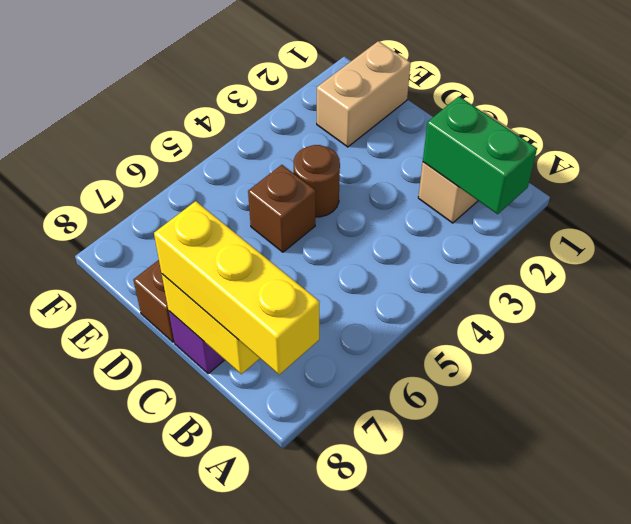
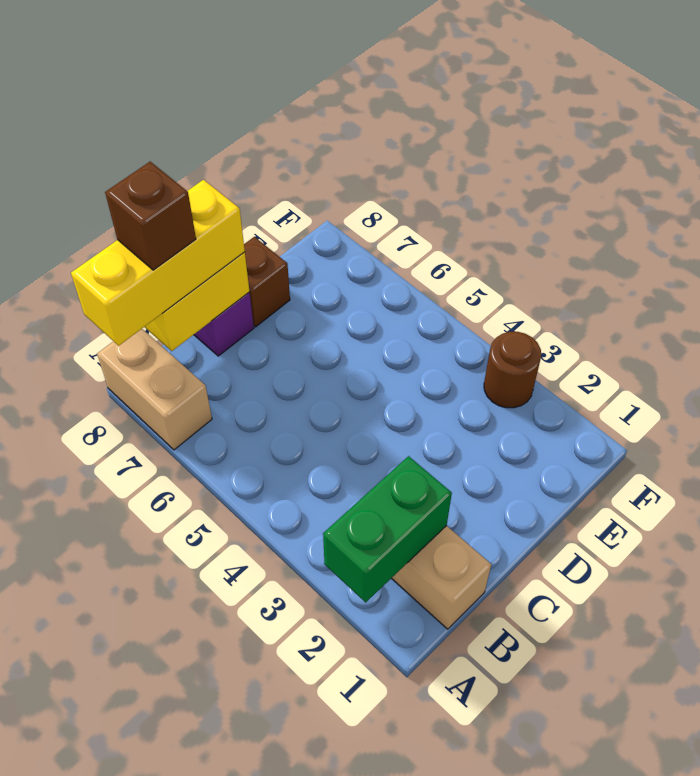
brown 1x1 round brick [294,145,340,217] -> brown 1x1 round brick moved to [484,332,541,408]
brown 1x1 brick [248,165,316,252] -> brown 1x1 brick moved to [105,162,196,270]
tan 1x2 brick [317,41,411,147] -> tan 1x2 brick moved to [97,329,212,450]

